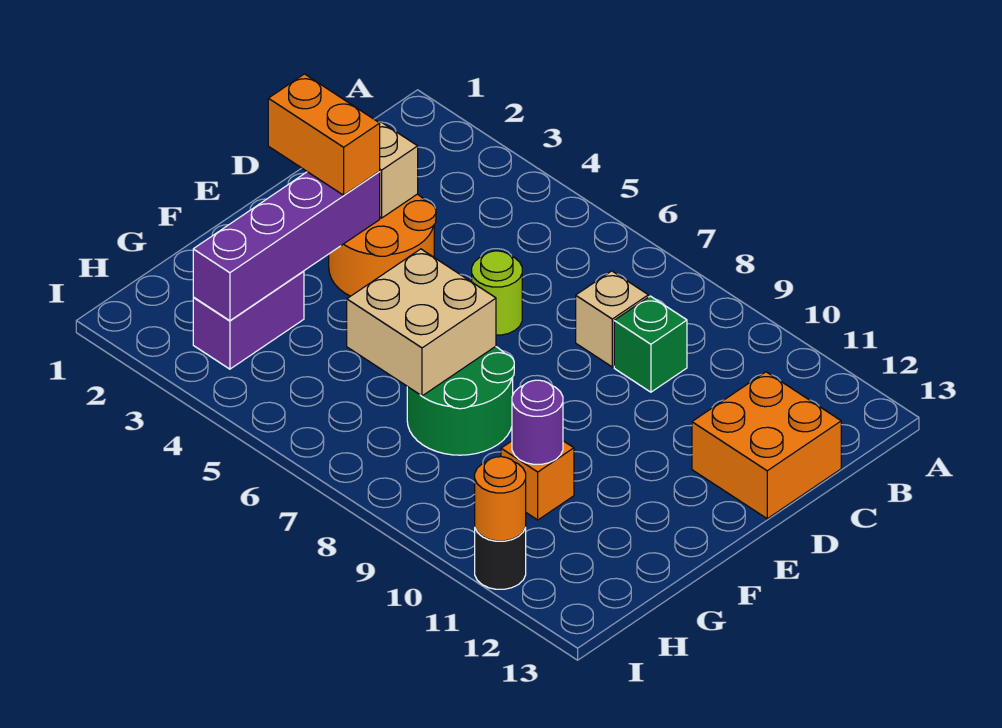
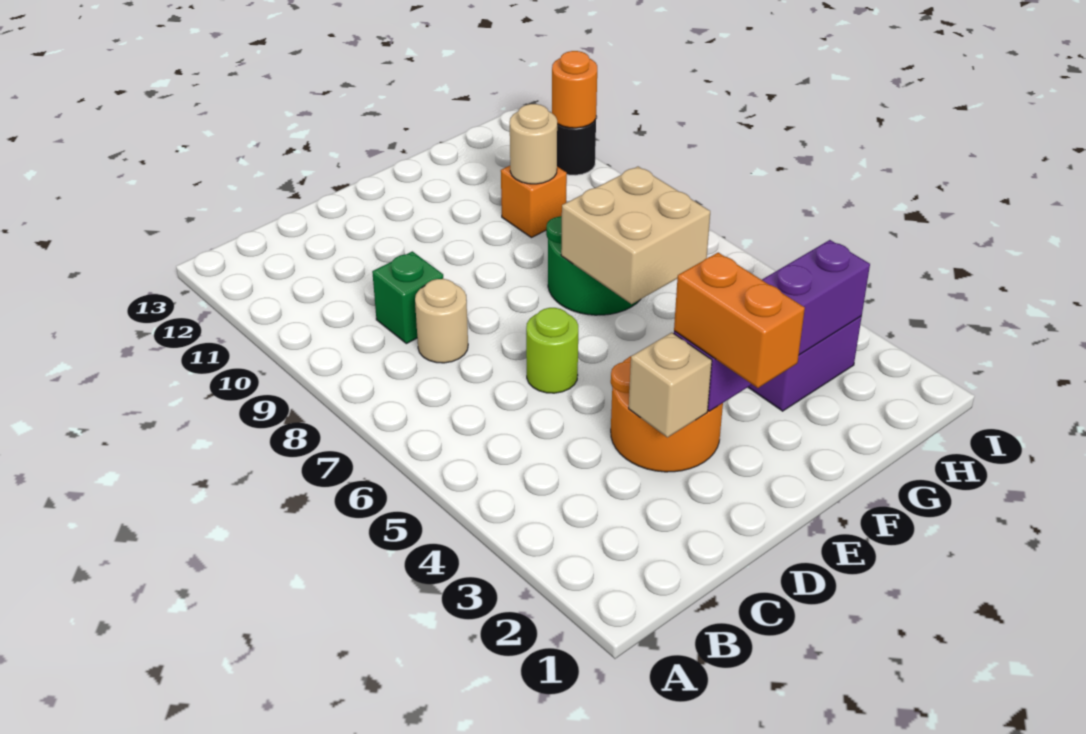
tan 1x1 brick [576,271,648,367] -> tan 1x1 round brick [415,279,468,363]
orange 2x2 brick [692,372,841,519] -> none
purple 1x1 round brick [512,380,563,464] -> tan 1x1 round brick [510,104,557,184]

